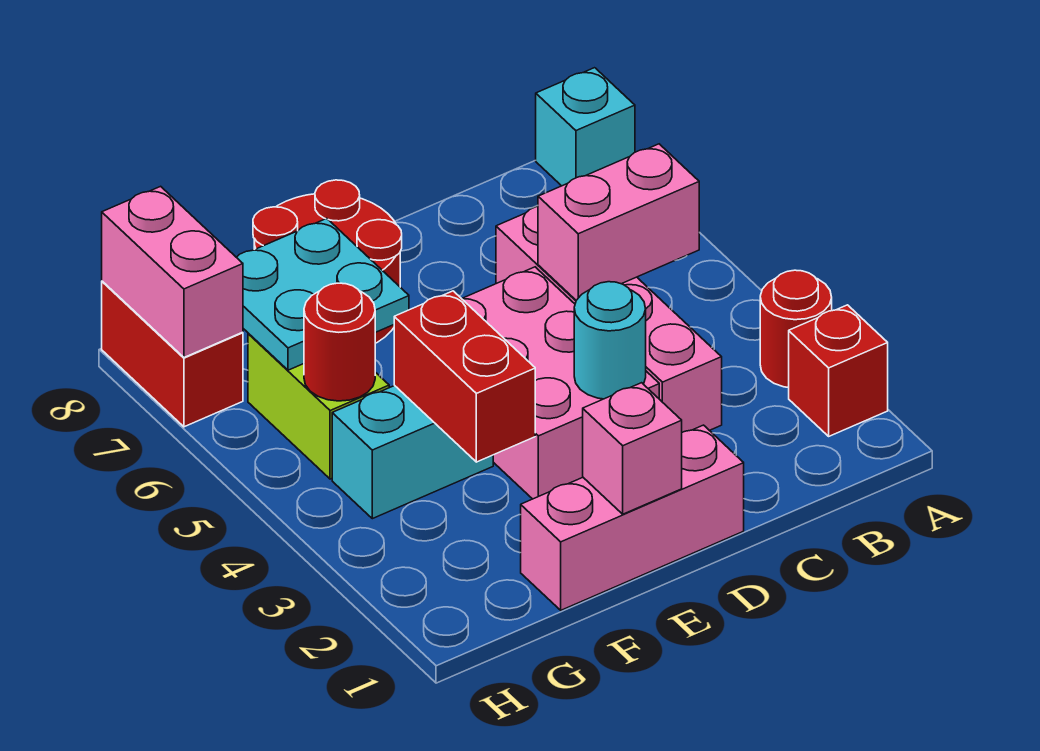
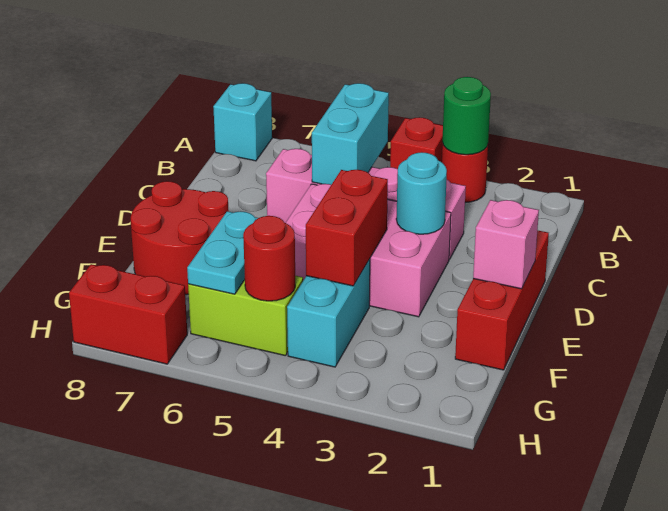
red 1x1 brick [789,305,888,436] -> red 1x1 brick moved to [390,117,443,169]
none -> green 1x1 round brick [442,77,491,155]
pink 1x2 brick [538,144,699,300] -> cyan 1x2 brick [312,83,389,185]
pink 1x3 brick [521,425,744,610] -> red 1x3 brick [455,230,549,370]
red 1x2 brick [394,291,535,462] -> red 1x2 brick turned to [306,170,388,286]
cyan 2x2 plate [236,218,409,370] -> cyan 1x2 plate [187,211,258,294]
pink 1x2 brick [102,186,243,357] -> none

